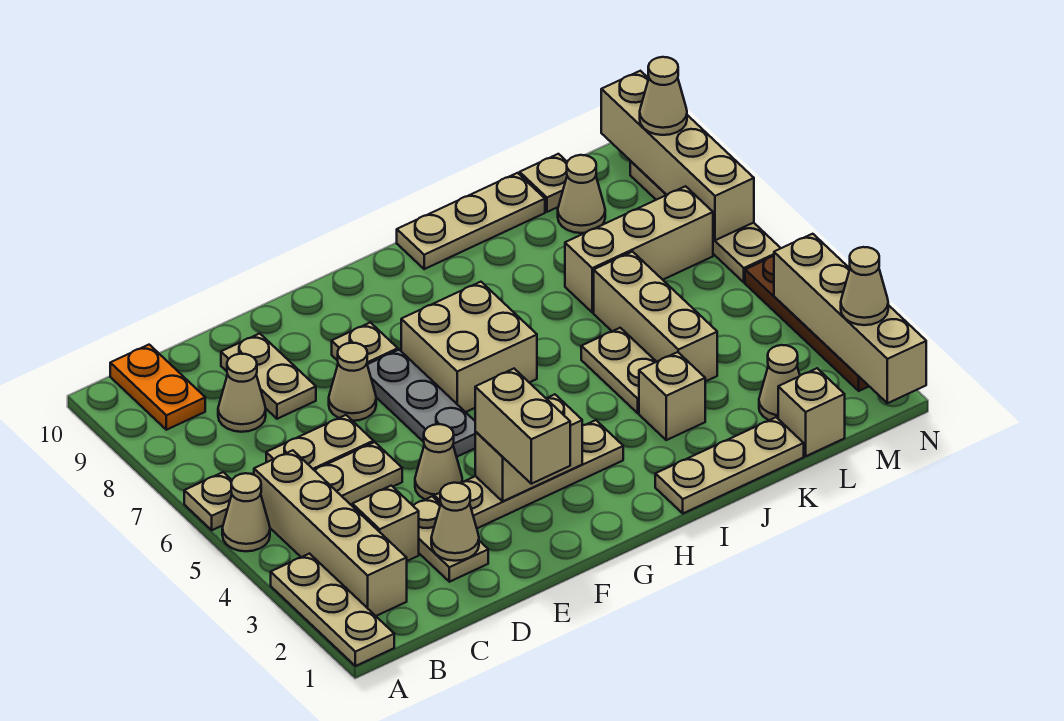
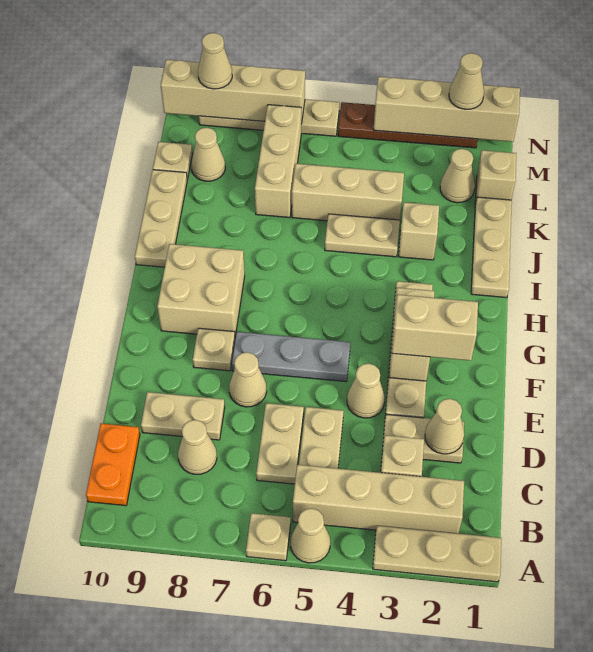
orange 1x2 plate [110,345,205,430] -> orange 1x2 plate turned to [86,423,140,506]
tan 2x2 brick [401,282,537,412] -> tan 2x2 brick moved to [157,244,245,336]

